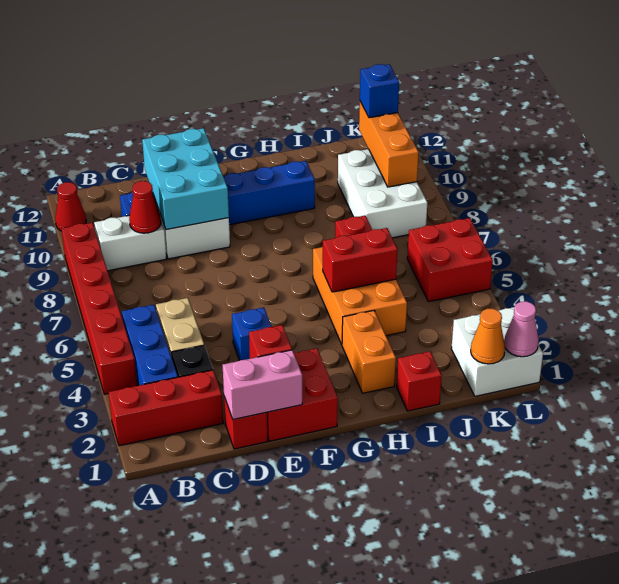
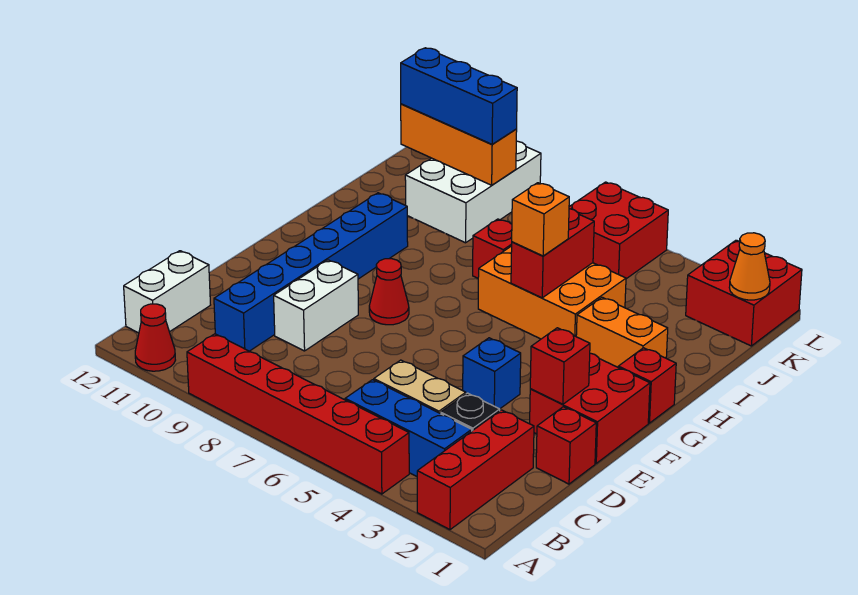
white 1x2 brick [94,216,167,271] -> white 1x2 brick moved to [124,251,210,333]
red 1x1 cone [129,181,161,233] -> red 1x1 cone moved to [369,259,409,325]
pink 1x2 brick [223,350,302,419] -> none
cyan 2x3 brick [142,128,229,230] -> none
none -> orange 1x1 brick [512,183,569,256]
red 1x1 brick [397,351,442,411] -> red 1x1 brick moved to [618,348,676,423]
white 2x3 brick [338,149,427,238] -> white 2x3 brick turned to [405,141,541,243]
white 2x2 brick [451,307,543,396] -> red 2x2 brick [686,240,802,346]
blue 1x1 brick [360,64,399,118] -> blue 1x3 brick [401,48,517,144]
pink 1x1 cone [504,301,539,357] -> none

